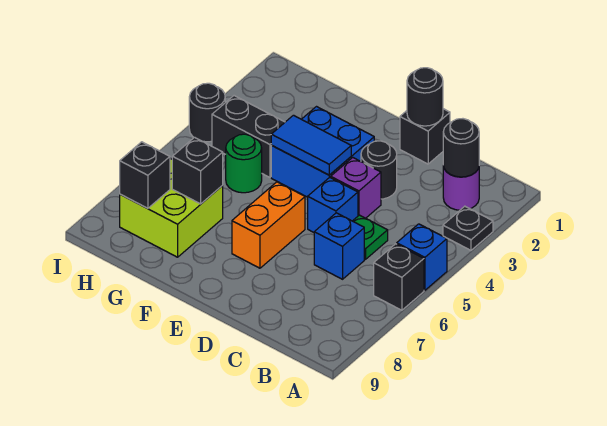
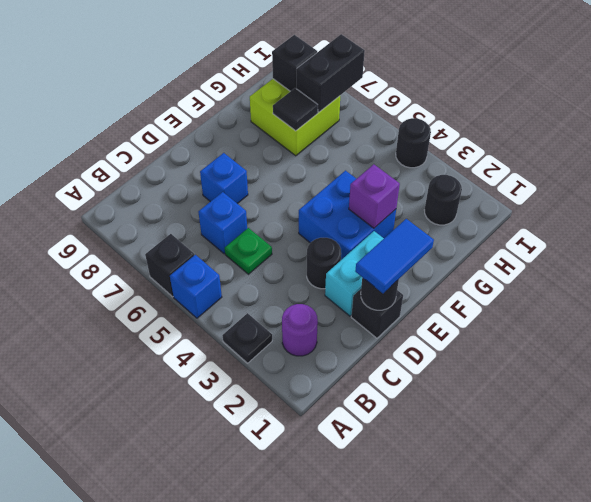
black 1x1 round brick [443,119,479,177] -> black 1x1 round brick moved to [425,175,462,225]
none -> cyan 1x2 brick [325,231,384,316]
purple 1x1 brick [331,157,381,218] -> purple 1x1 brick moved to [349,164,400,228]
blue 1x1 brick [308,177,358,232] -> blue 1x1 brick moved to [200,153,248,204]
blue 1x2 tile [271,115,351,175] -> blue 1x2 tile moved to [355,219,434,293]
orange 1x2 brick [232,182,305,268] -> none
black 1x2 brick [212,96,285,177] -> black 1x2 brick moved to [296,34,365,112]
green 1x1 round brick [226,134,262,193] -> none
black 1x1 brick [172,137,223,204] -> black 1x1 tile [273,88,318,131]

